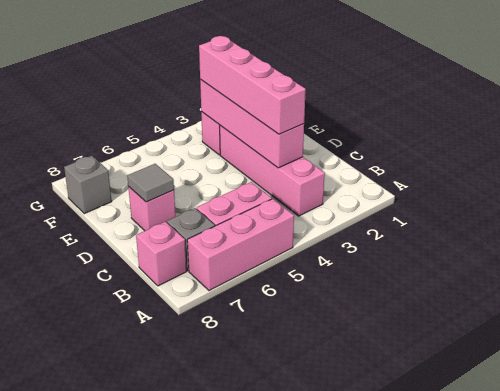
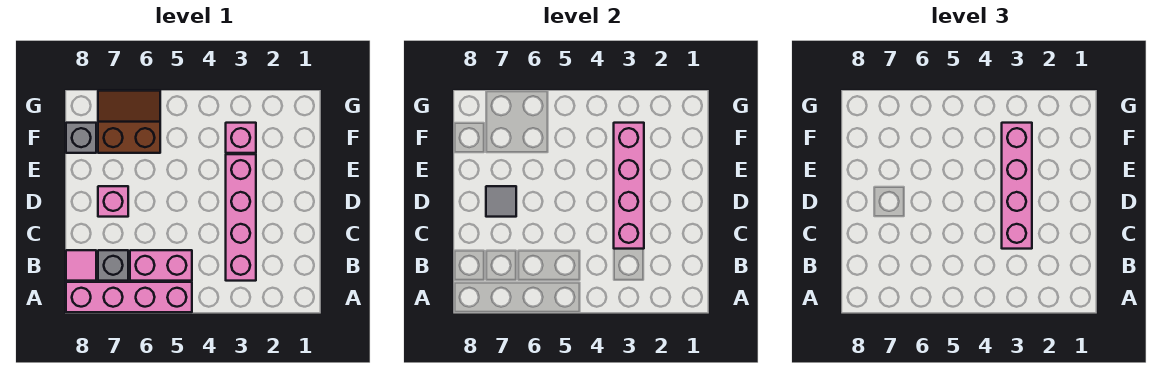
pink 1x3 brick [187,199,294,291] -> pink 1x4 brick [66,282,192,312]
pink 1x1 brick [136,222,187,286] -> pink 1x1 tile [66,250,96,281]
none -> brown 2x2 slope [98,91,160,153]

